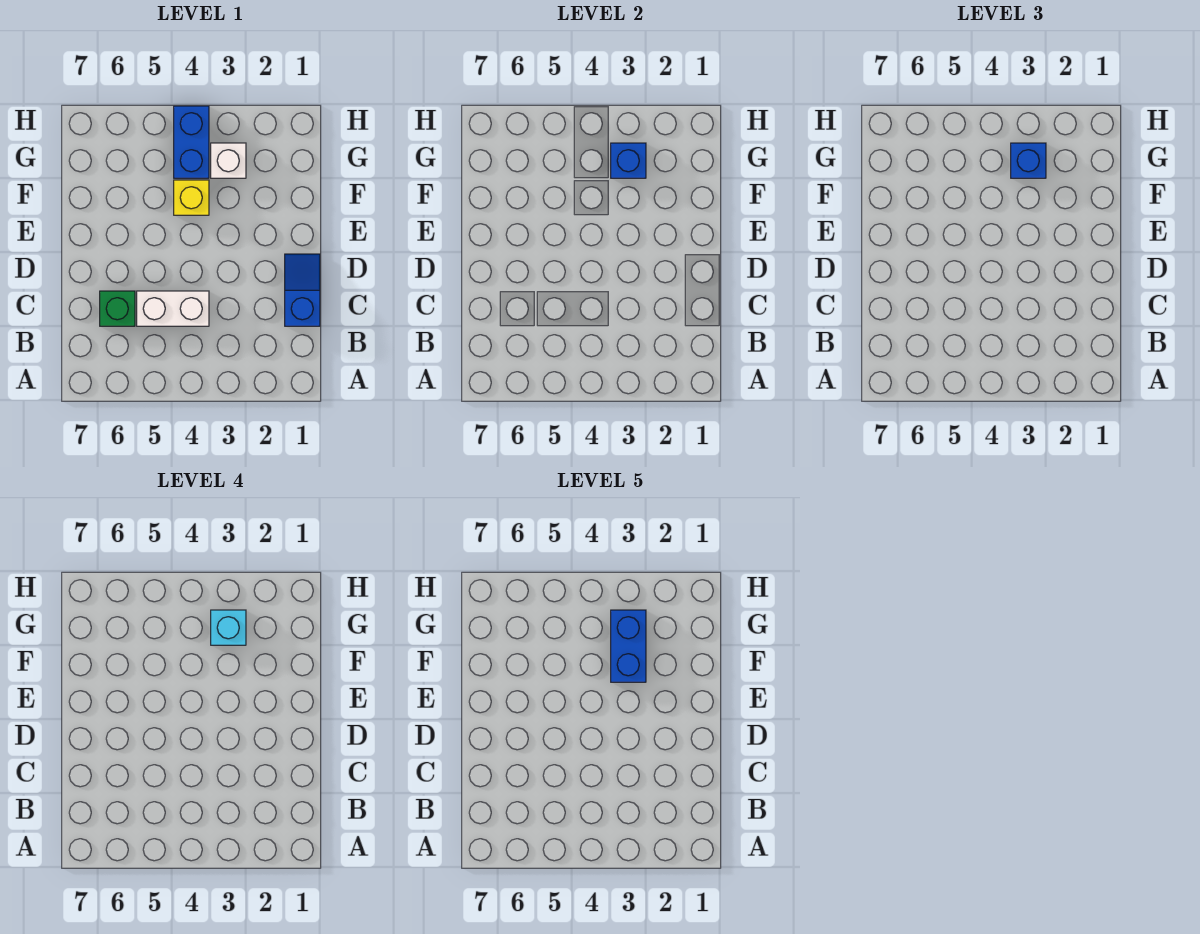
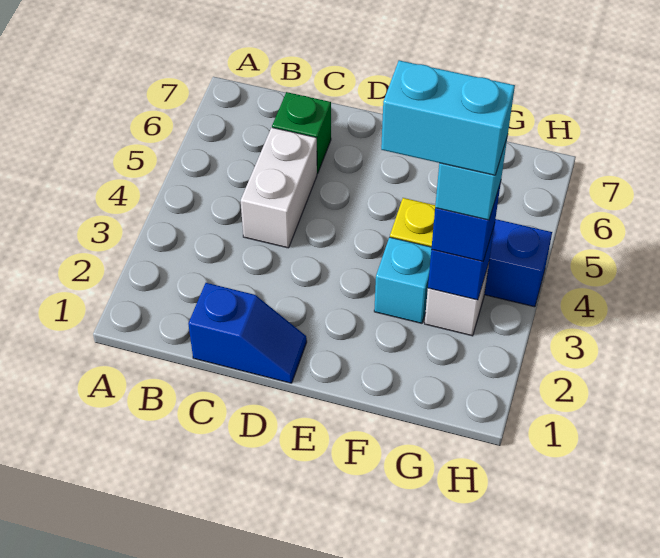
none -> cyan 1x1 brick [374,237,432,323]
blue 1x2 brick [611,610,646,682] -> cyan 1x2 brick [381,60,515,175]

